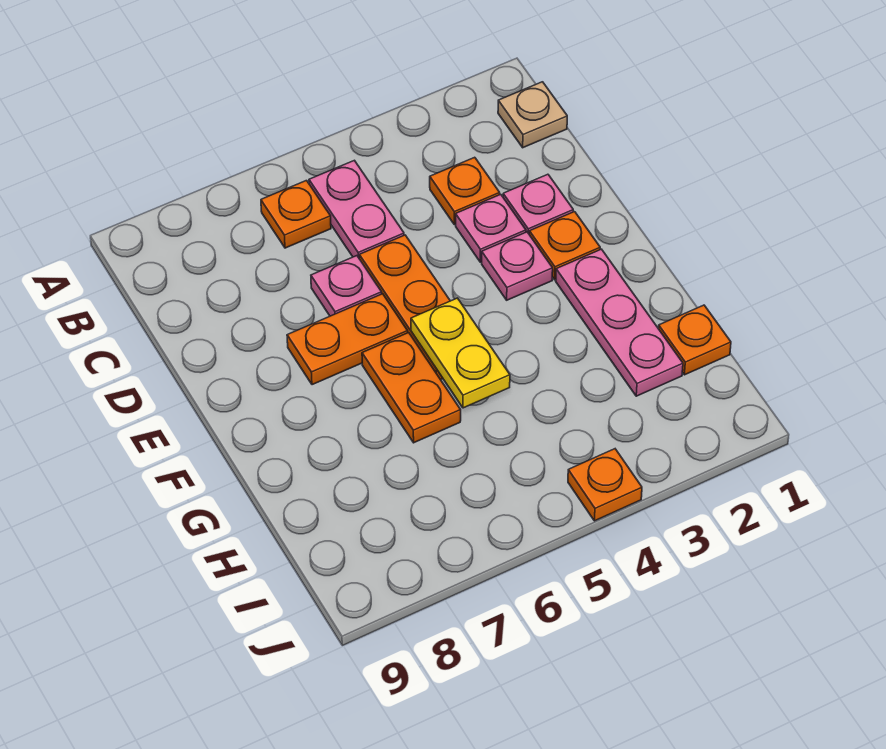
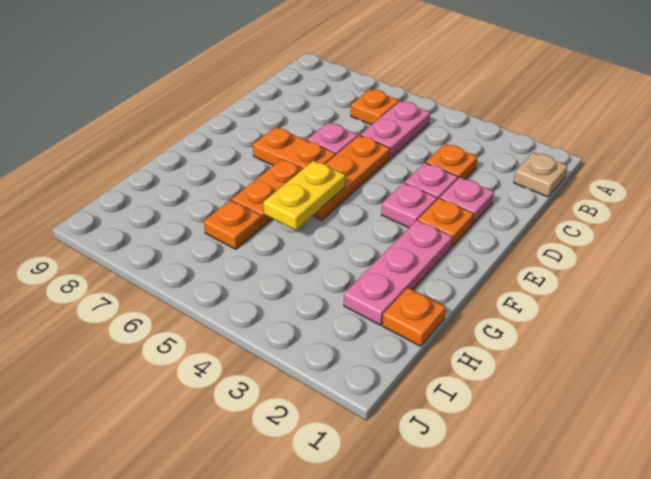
orange 1x1 plate [568,449,642,521] -> orange 1x1 plate moved to [204,200,262,249]

